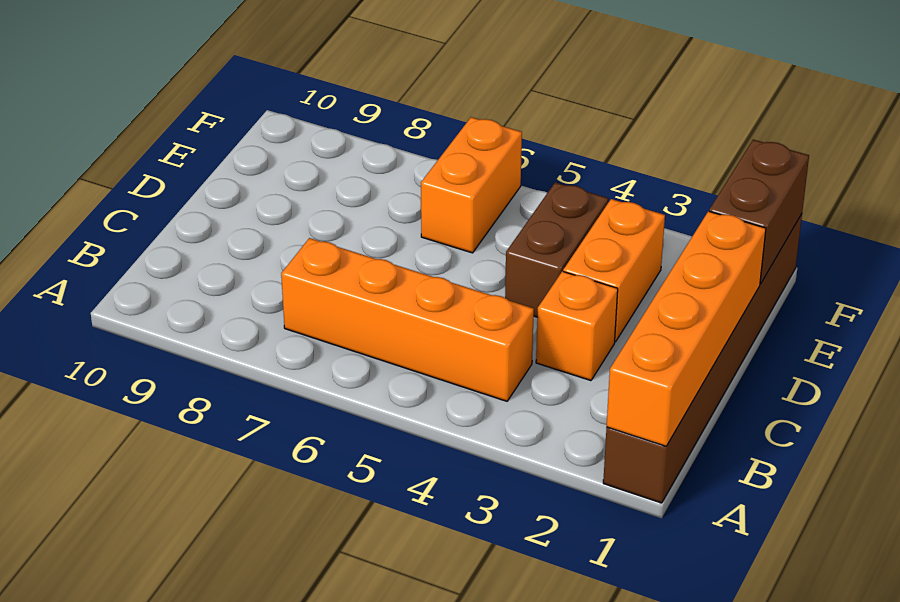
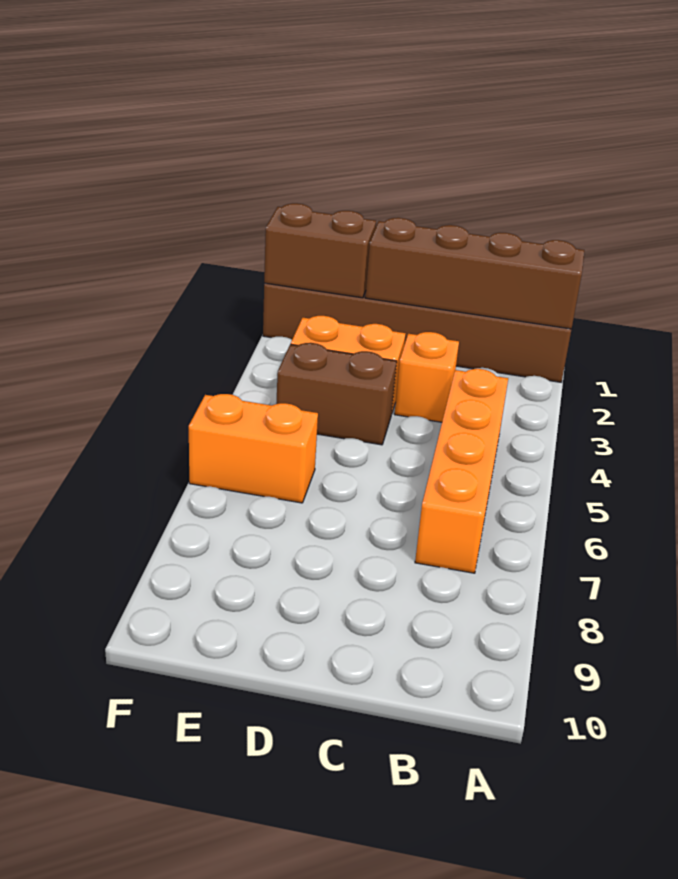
orange 1x4 brick [607,211,766,446] -> brown 1x4 brick [365,218,584,329]

